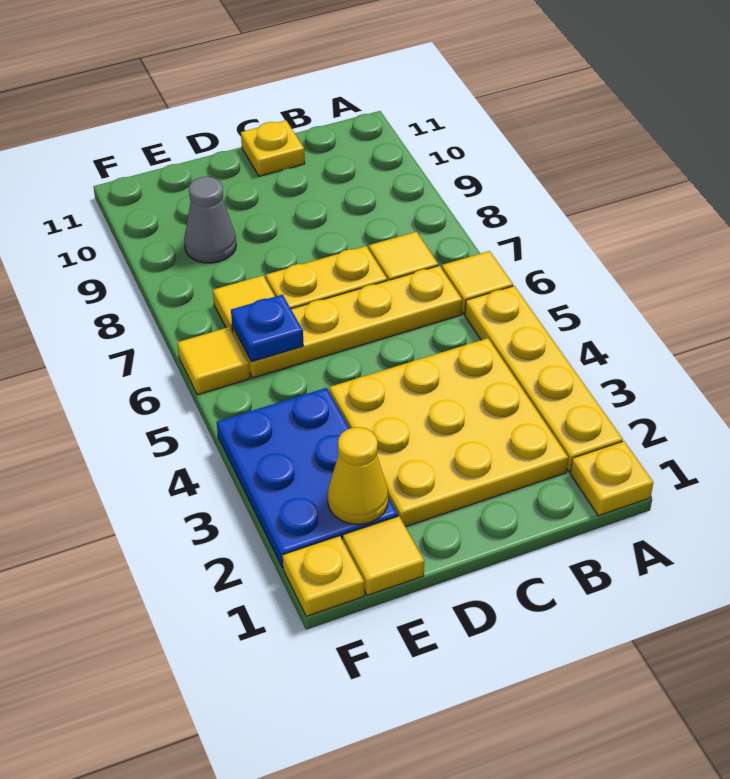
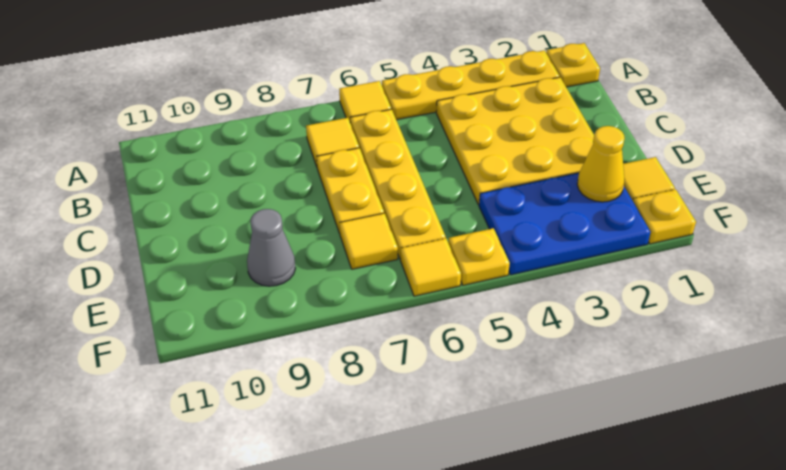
yellow 1x1 plate [241,120,305,176] -> yellow 1x1 plate moved to [448,228,510,285]
blue 1x1 plate [231,295,303,362] -> none

